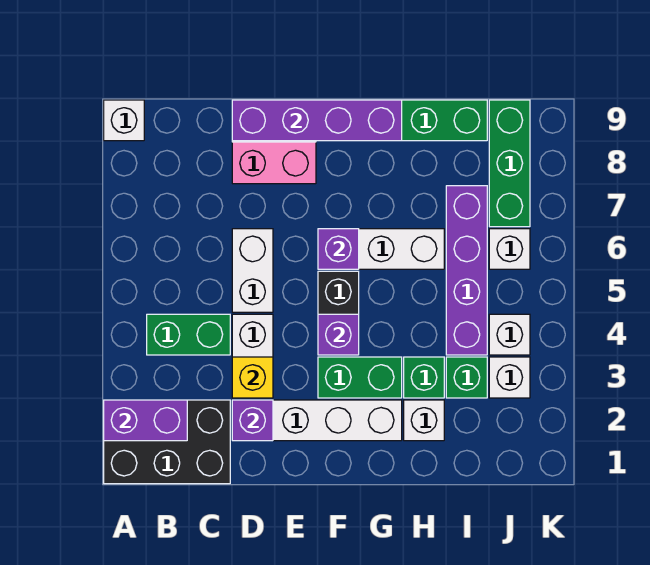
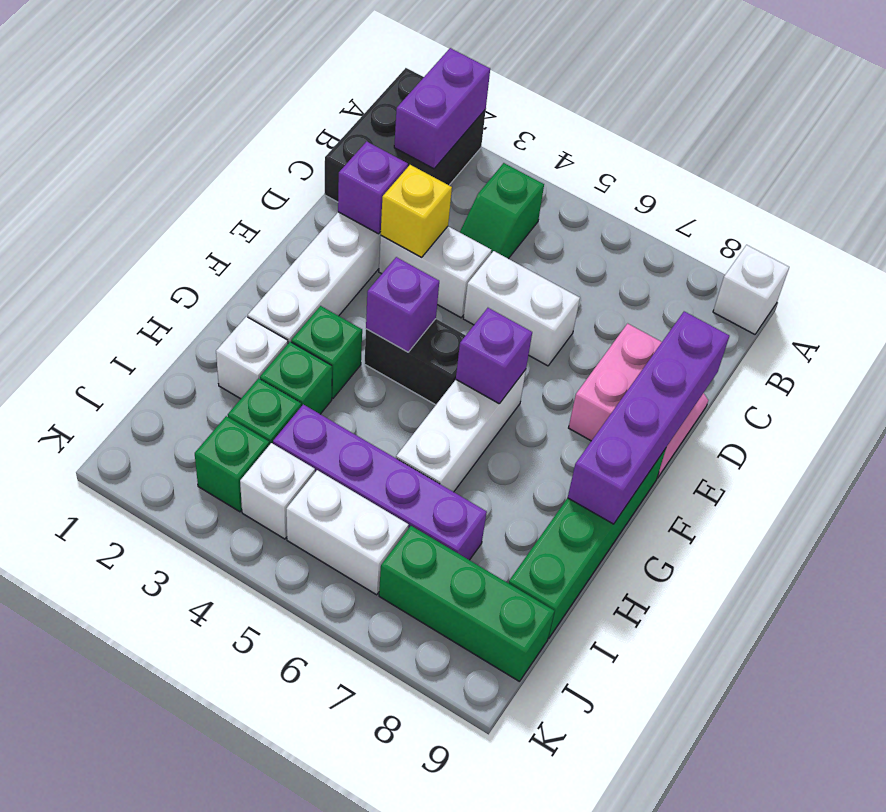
green 1x2 brick [147,314,230,355] -> green 1x2 slope [460,163,544,259]
green 1x2 brick [318,357,402,398] -> green 1x1 brick [291,306,362,398]
white 1x1 brick [489,357,530,398] -> green 1x1 brick [195,416,269,512]
white 1x1 brick [489,229,530,269] -> white 1x2 brick [286,470,409,595]

